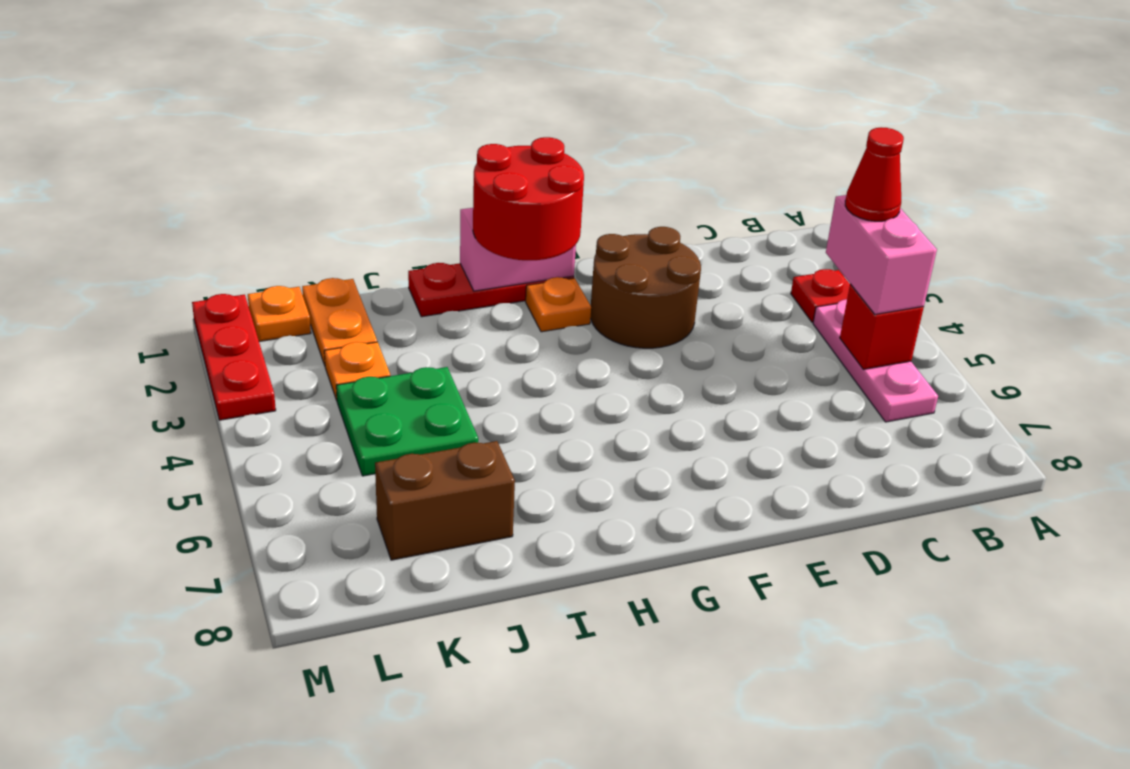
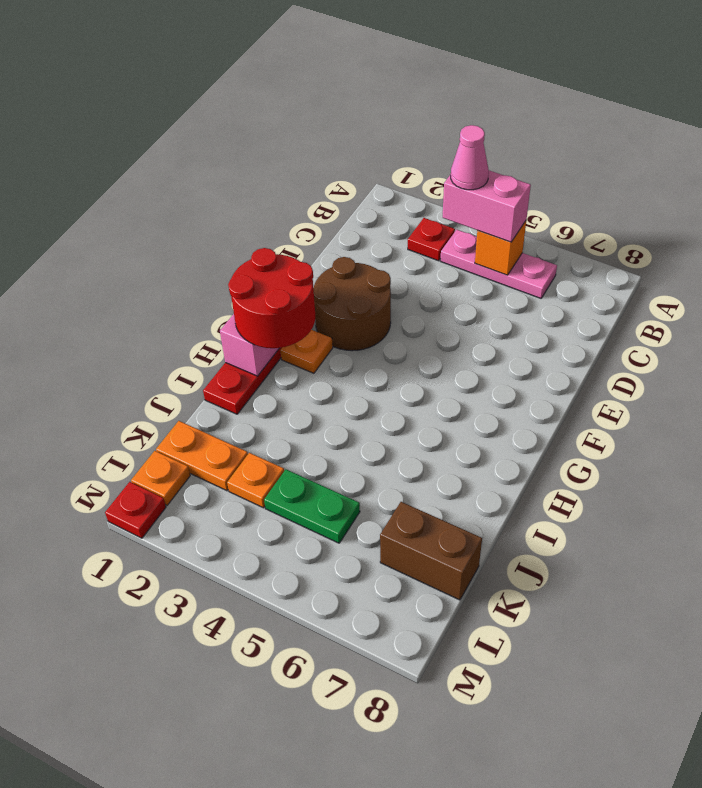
red 1x1 cone [845,127,904,221] -> pink 1x1 cone [451,125,489,190]
red 1x1 brick [840,284,924,369] -> orange 1x1 brick [475,221,526,275]
green 2x2 plate [336,367,478,476] -> green 1x2 plate [264,469,360,543]
brown 1x2 brick [375,441,515,560] -> brown 1x2 brick turned to [380,502,482,600]
red 1x3 plate [192,294,276,420] -> red 1x1 plate [105,482,166,538]

